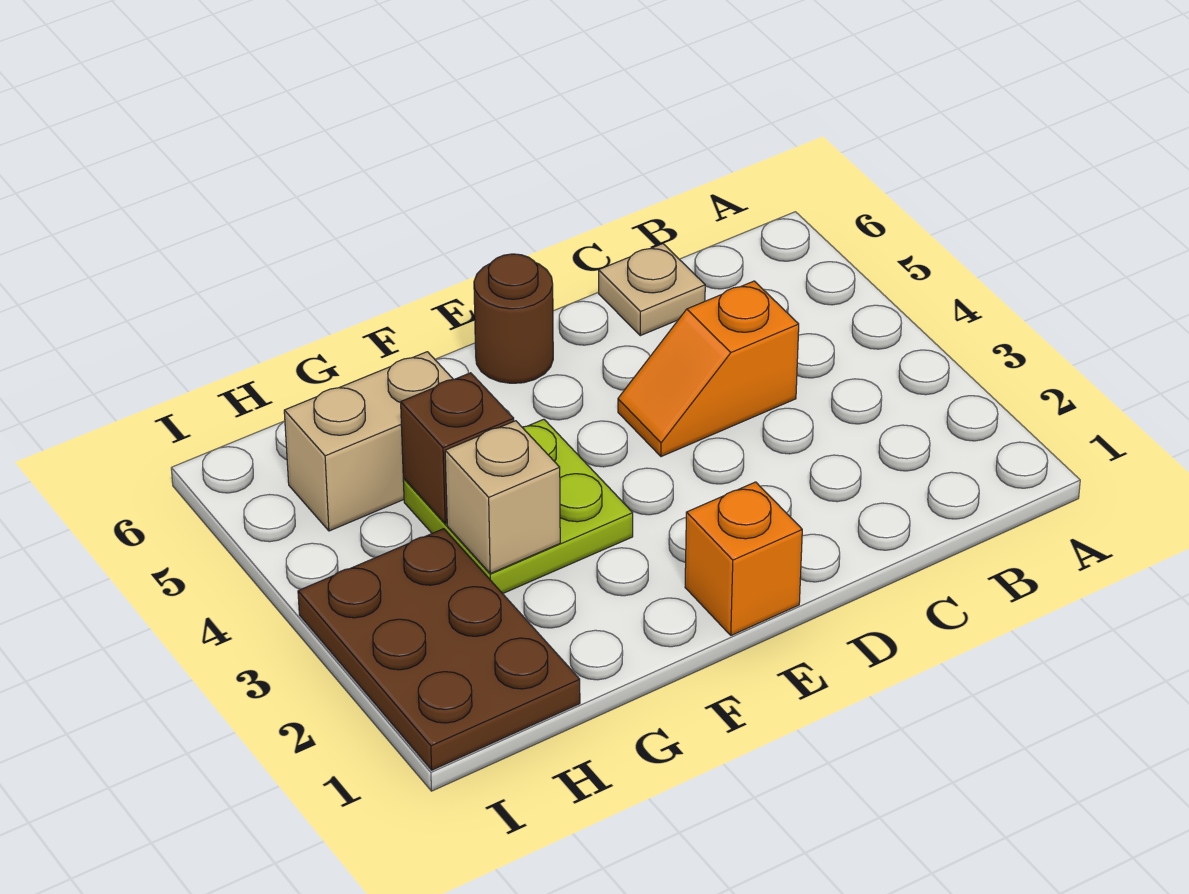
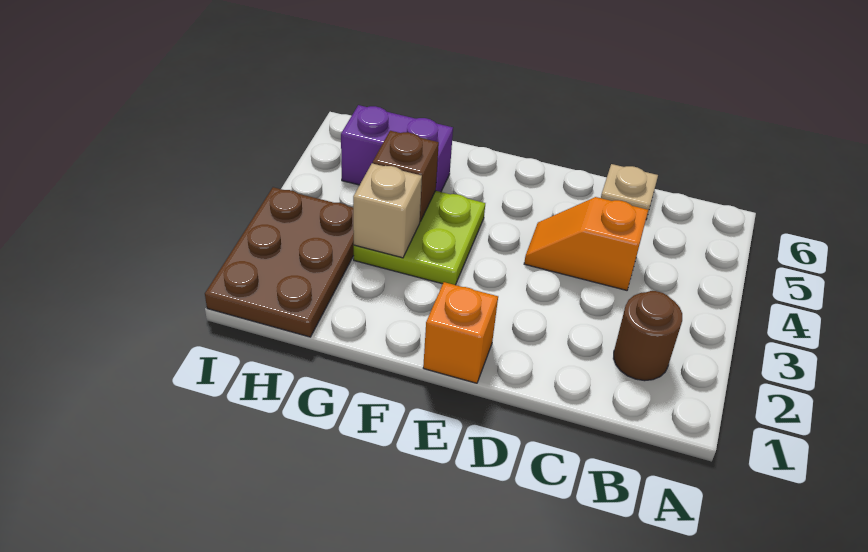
brown 1x1 round brick [474,254,553,383] -> brown 1x1 round brick moved to [614,291,682,381]
tan 1x2 brick [284,352,453,531] -> purple 1x2 brick [341,105,453,192]

